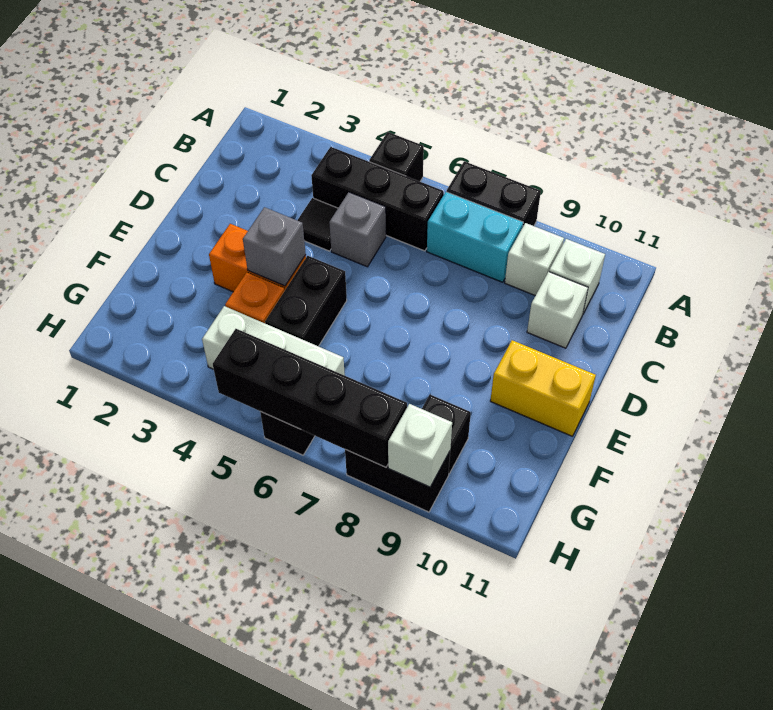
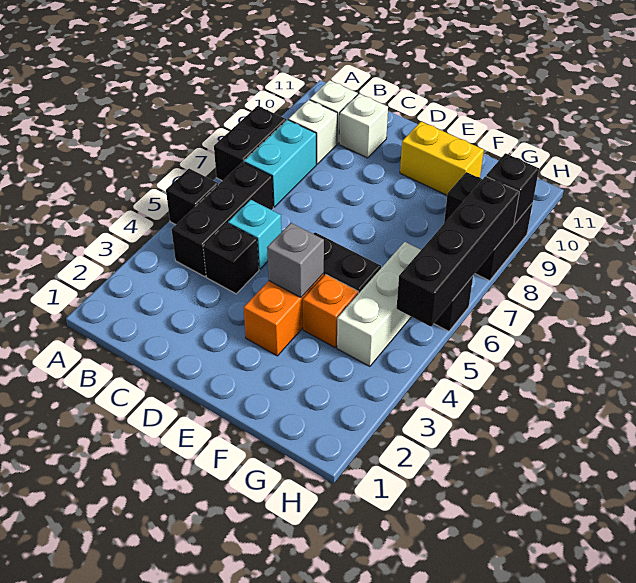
black 1x1 tile [297,198,338,251] -> black 1x1 brick [203,223,259,294]
grey 1x1 brick [329,192,386,267] -> cyan 1x1 brick [228,200,281,269]
yellow 1x2 brick [490,340,596,436] -> yellow 1x2 brick turned to [400,122,484,195]
white 1x1 brick [388,404,452,487] -> black 1x1 brick [486,153,539,224]

